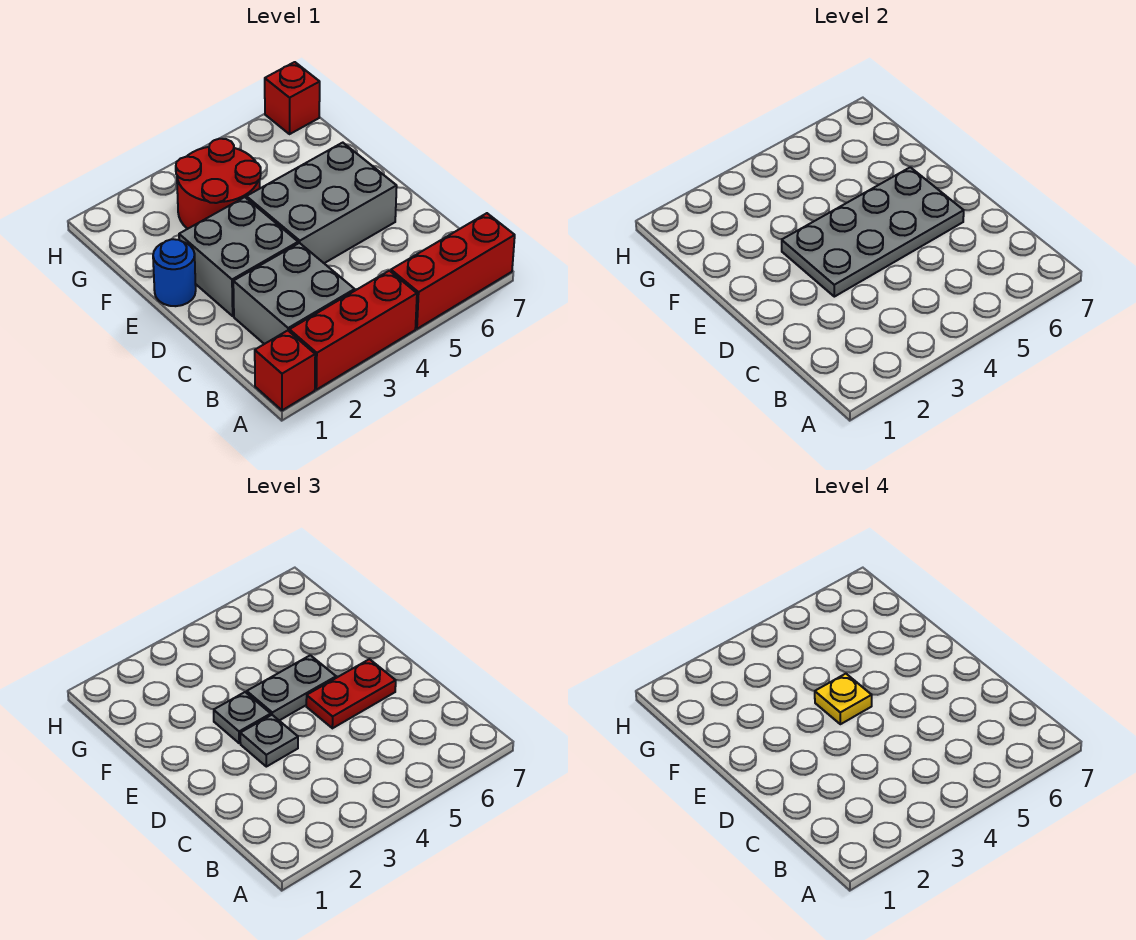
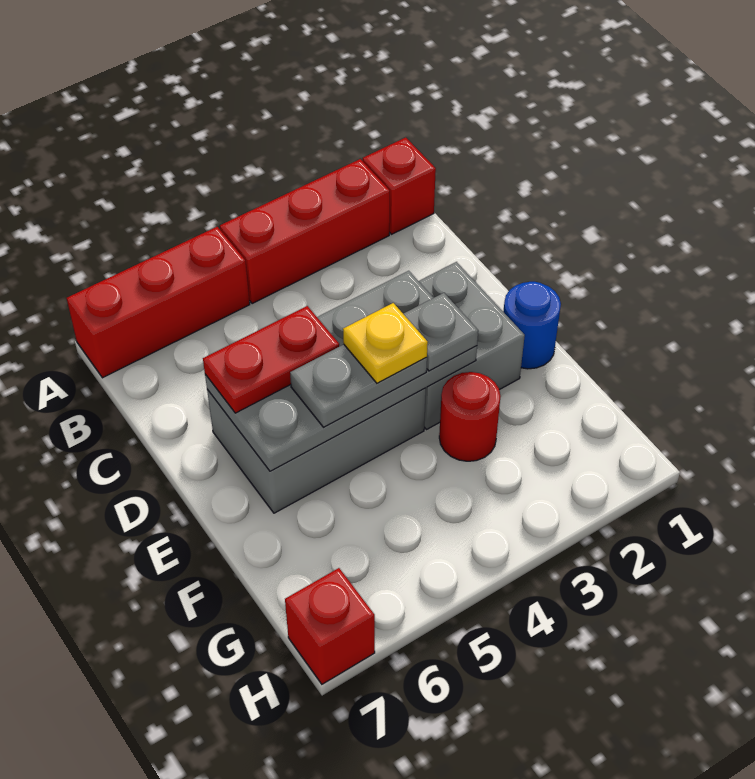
grey 2x2 brick [233,243,355,344] -> none
grey 1x1 plate [240,715,298,767] -> none
red 2x2 round brick [176,139,261,229] -> red 1x1 round brick [439,372,500,461]

